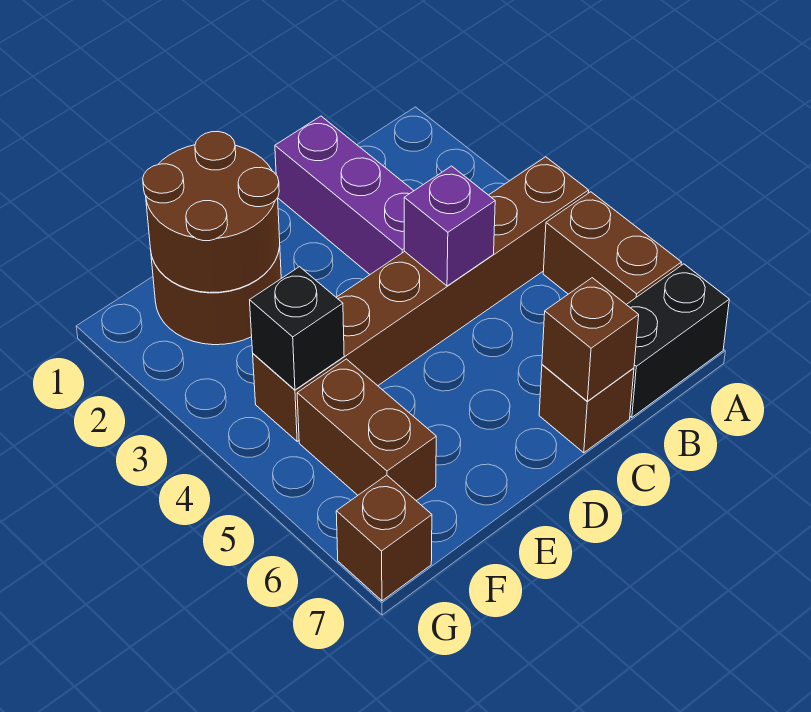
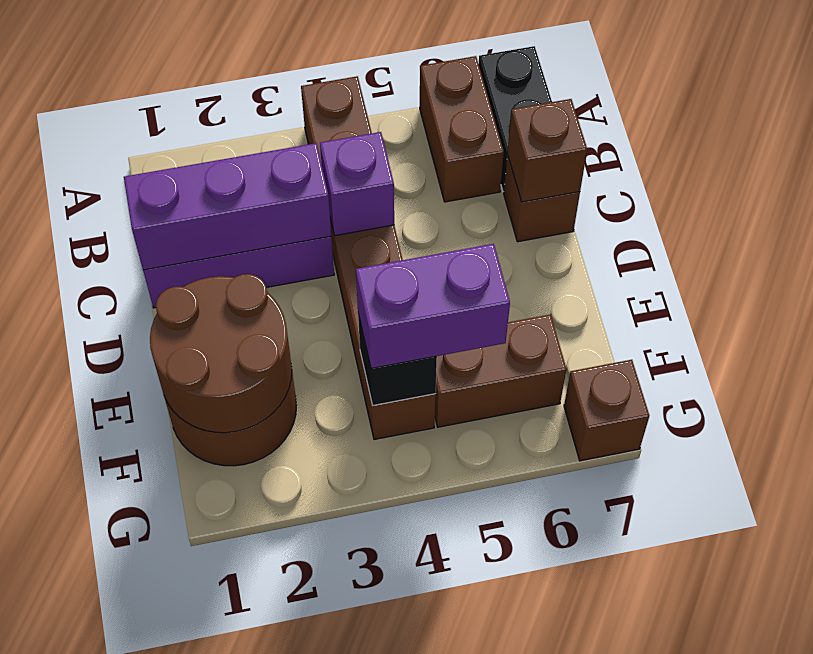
brown 1x2 brick [543,192,681,305] -> brown 1x2 brick turned to [420,56,504,202]
none -> purple 1x3 brick [124,143,331,270]
none -> purple 1x2 brick [356,244,510,369]

